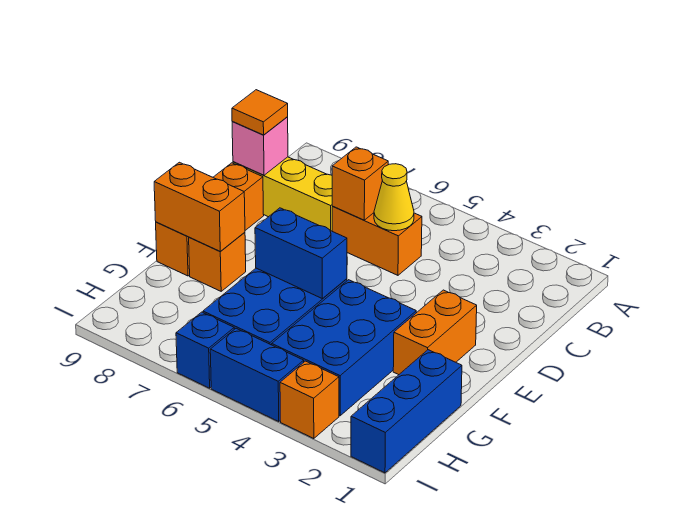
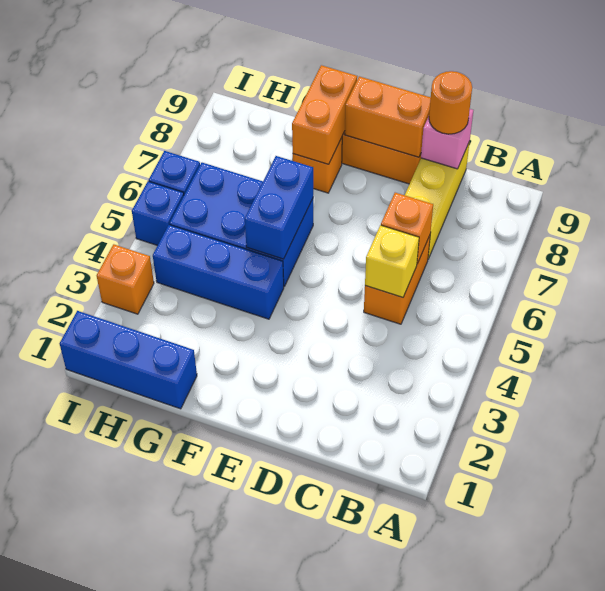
yellow 1x1 cone [374,164,414,231] -> yellow 1x1 brick [365,225,419,297]
orange 1x1 tile [232,90,288,135] -> orange 1x1 round brick [429,71,472,134]
orange 1x2 brick [393,290,477,375] -> orange 1x2 brick moved to [345,76,431,157]
blue 2x3 brick [272,280,416,416] -> blue 1x3 brick [153,225,284,319]
blue 1x2 brick [210,328,304,422] -> blue 1x1 brick [132,181,184,245]

